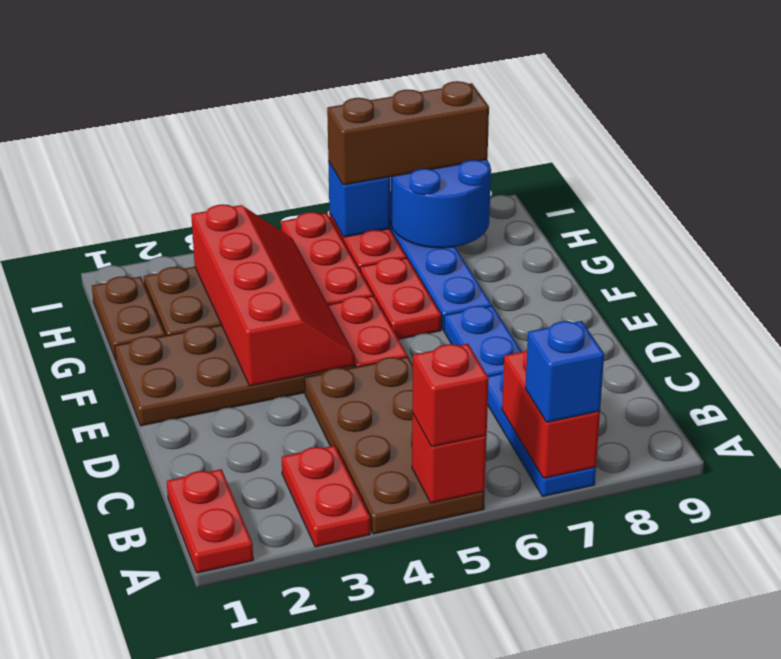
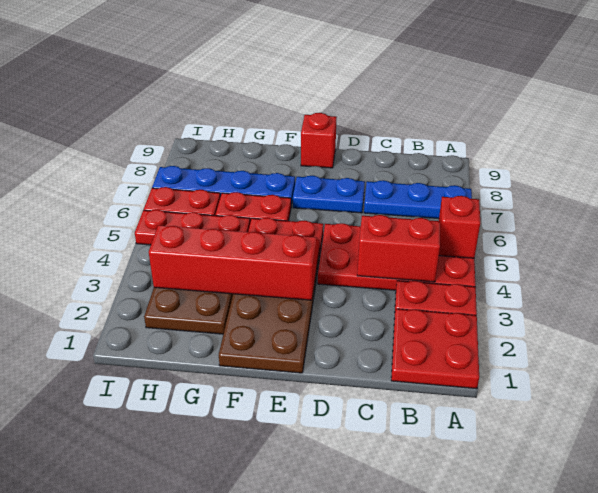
red 1x2 plate [167,469,253,573] -> red 2x2 plate [391,309,479,389]
brown 2x4 plate [304,357,485,534] -> red 2x4 plate [318,223,475,290]
red 1x1 brick [412,344,489,447] -> red 1x1 brick moved to [301,113,337,168]
red 1x2 brick [502,350,600,478] -> red 1x2 brick moved to [357,215,440,282]
blue 1x1 brick [525,321,604,422] -> none
brown 1x2 plate [92,276,165,360] -> none
blue 2x2 round brick [390,160,491,248] -> none
blue 1x1 brick [328,161,390,237] -> none
brown 1x3 brick [327,81,489,185] -> none

